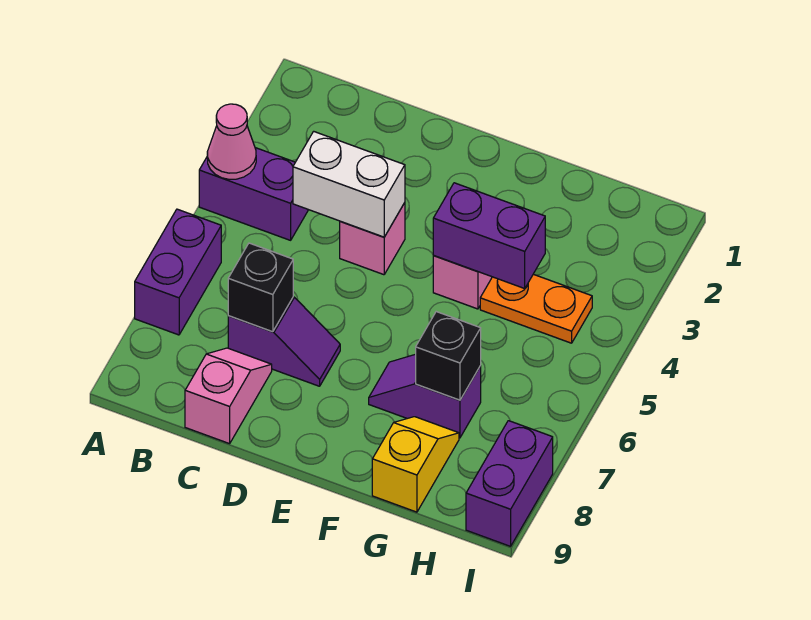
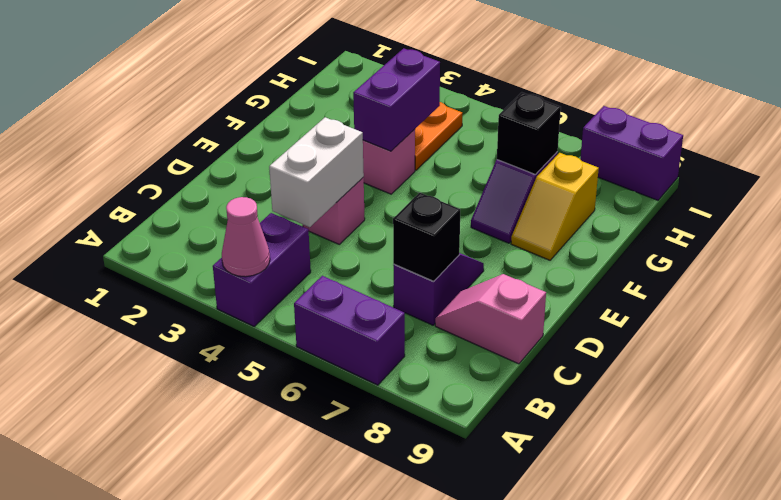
yellow 1x2 slope [372,417,459,512] -> yellow 1x2 slope turned to [511,153,599,260]

